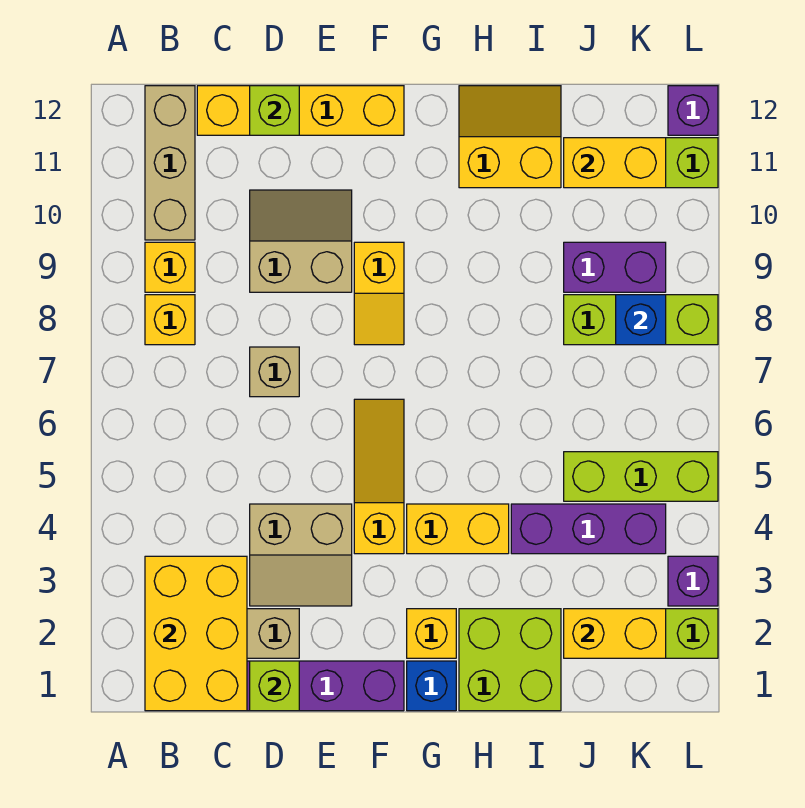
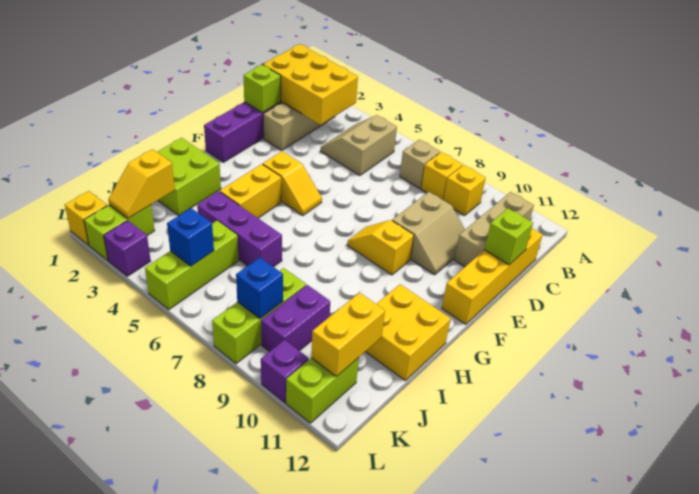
tan 1x3 brick [145,86,195,240] -> tan 1x3 brick turned to [454,192,534,267]
tan 2x2 slope [250,504,352,606] -> tan 2x2 slope moved to [321,115,397,175]
tan 1x1 brick [250,347,299,397] -> tan 1x1 brick moved to [400,140,440,189]
yellow 1x3 slope [354,399,404,554] -> yellow 1x2 slope [263,151,322,215]
blue 1x1 brick [407,661,456,711] -> blue 1x1 brick moved to [167,208,214,266]
yellow 1x1 brick [407,609,456,658] -> yellow 1x1 brick moved to [65,191,107,245]
yellow 2x2 slope [459,86,561,188] -> yellow 2x2 brick [365,284,451,381]
purple 1x3 brick [511,504,666,554] -> purple 1x3 brick turned to [197,191,282,267]
yellow 1x2 brick [564,609,666,658] -> yellow 1x2 slope [108,149,175,218]
purple 1x1 brick [668,86,718,135] -> purple 1x1 brick moved to [261,340,309,403]

